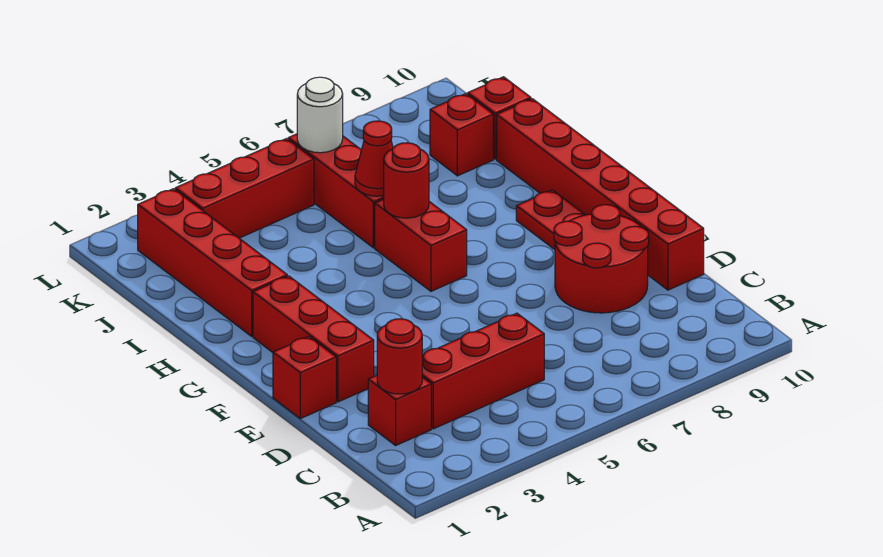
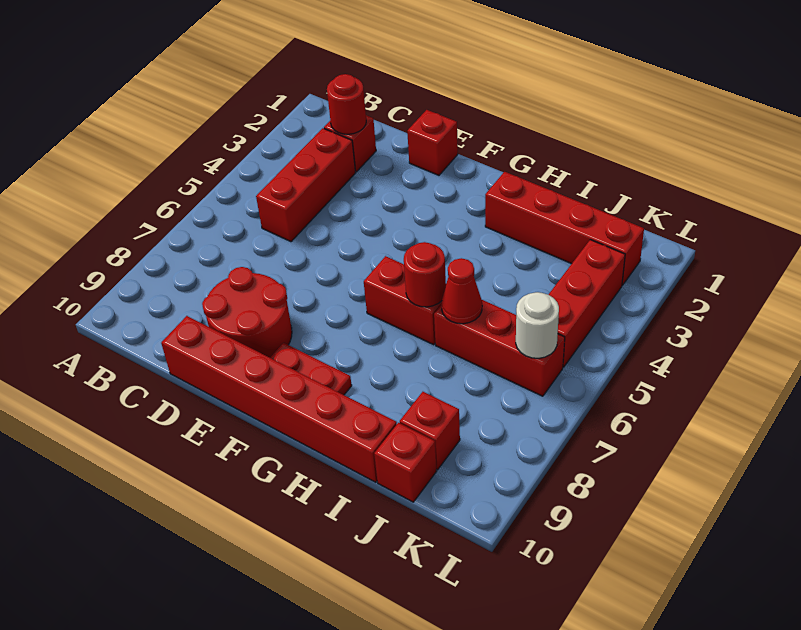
red 1x3 brick [253,276,374,402] -> none

